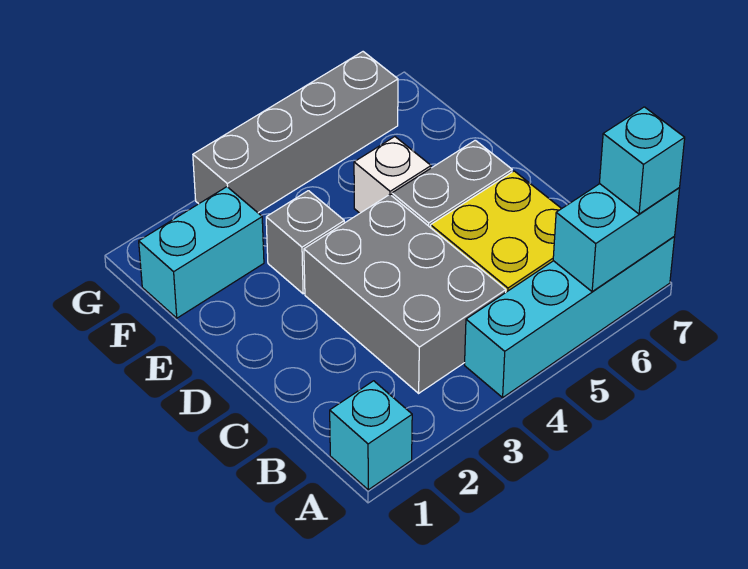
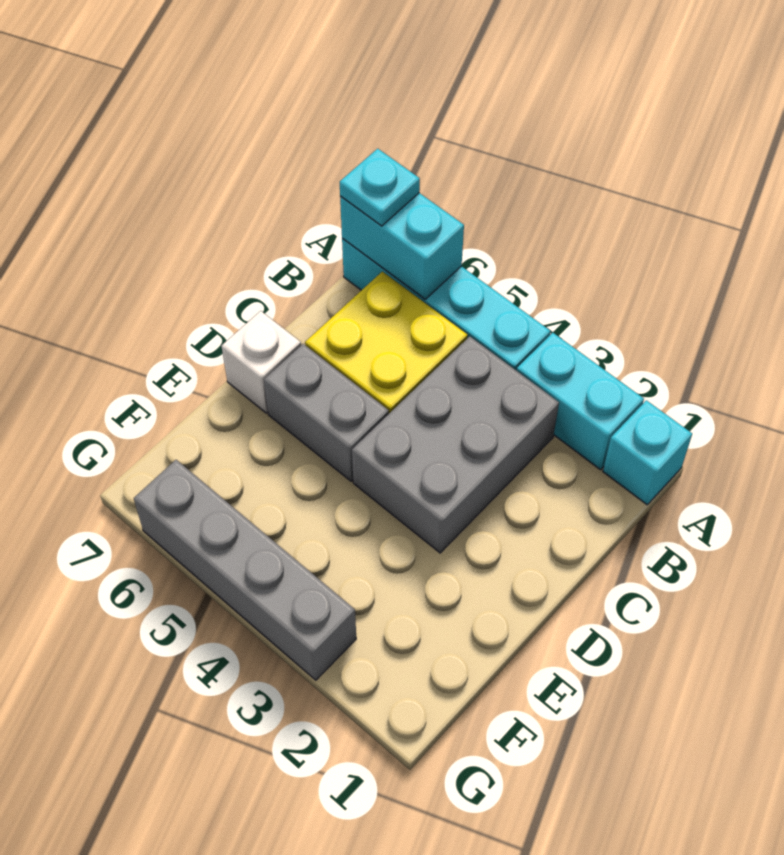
cyan 1x1 brick [600,107,685,214] -> cyan 1x1 plate [340,149,420,226]
grey 1x1 brick [266,191,344,294] -> none
white 1x1 brick [354,137,431,213] -> white 1x1 brick moved to [222,311,301,413]
cyan 1x2 brick [139,187,264,318] -> cyan 1x2 brick moved to [517,333,644,470]

